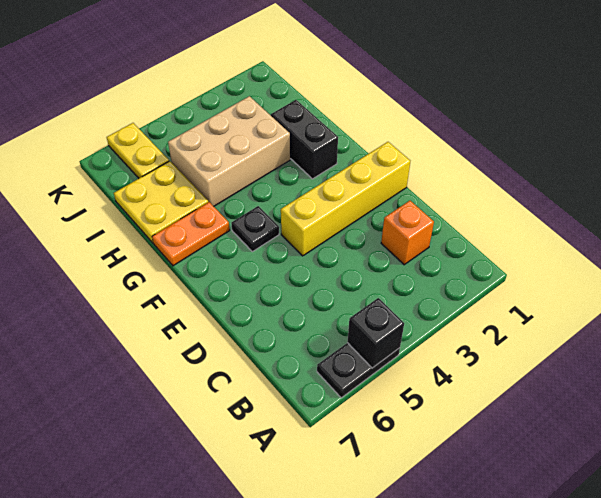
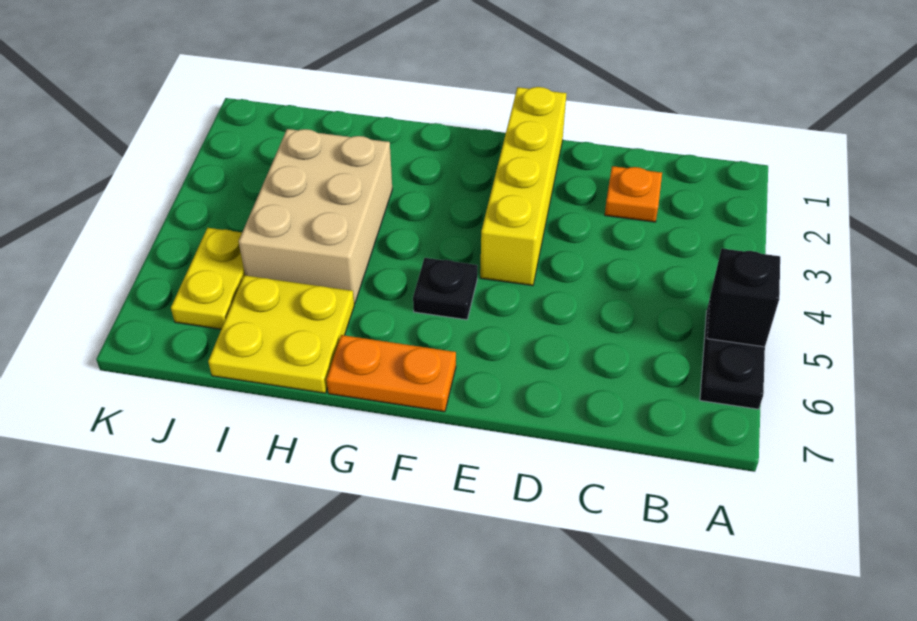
orange 1x1 brick [381,201,434,265] -> orange 1x1 plate [605,166,662,222]
black 1x2 brick [271,100,338,179] -> none
orange 1x2 plate [152,202,230,266] -> orange 1x2 plate turned to [327,335,456,412]
yellow 1x2 plate [107,123,169,178] -> yellow 1x2 plate turned to [171,228,245,329]

